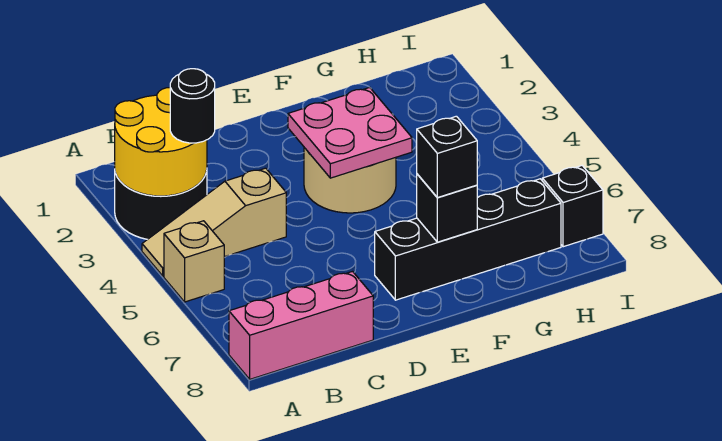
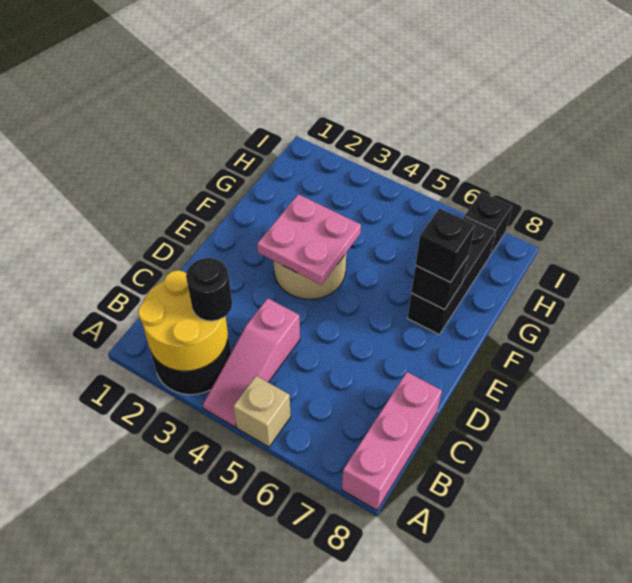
tan 1x3 slope [142,168,286,276] -> pink 1x3 slope [203,298,300,427]
black 1x4 brick [375,179,561,300] -> black 1x3 brick [408,216,496,335]

